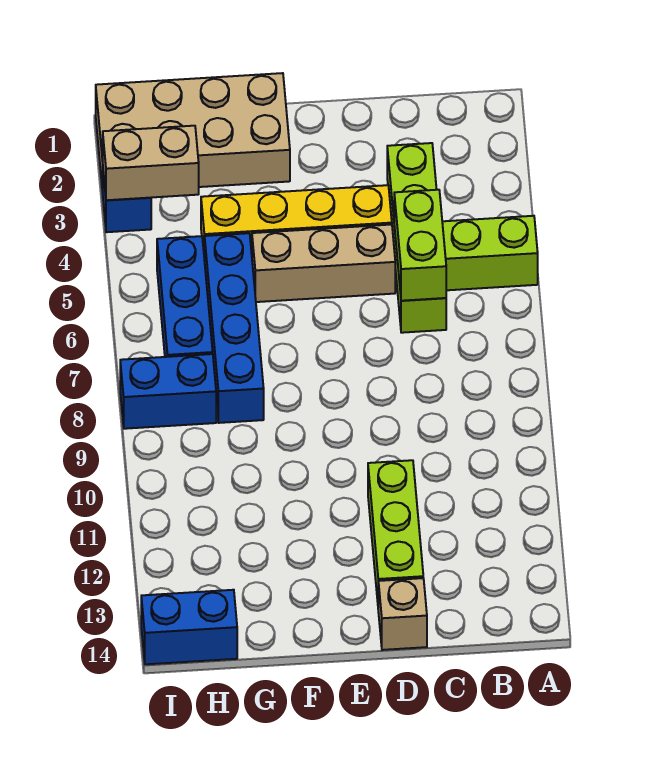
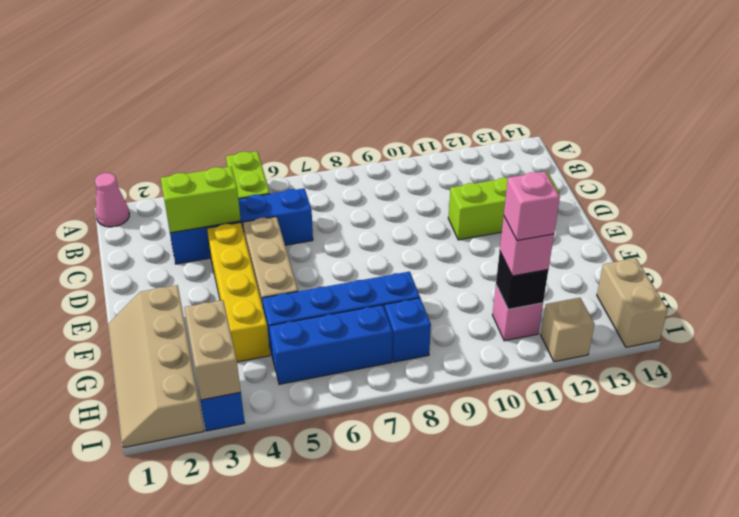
none -> pink 1x1 cone [95,173,130,227]
lime 1x4 brick [387,143,446,333] -> blue 1x4 brick [168,188,313,264]
lime 1x2 brick [394,190,446,301] -> lime 1x2 brick moved to [161,167,241,233]
tan 1x1 brick [378,578,427,650] -> tan 1x1 brick moved to [541,298,595,362]
tan 2x4 brick [96,73,290,193] -> tan 2x4 slope [108,285,204,448]
blue 1x2 brick [120,354,216,429] -> blue 1x1 brick [385,298,431,362]
none -> pink 1x1 brick [492,285,543,341]
none -> black 1x1 brick [496,252,548,309]
none -> pink 1x1 brick [500,216,554,276]
none -> pink 1x1 brick [504,172,560,241]
blue 1x2 brick [141,590,237,664] -> tan 1x2 brick [597,258,668,347]

